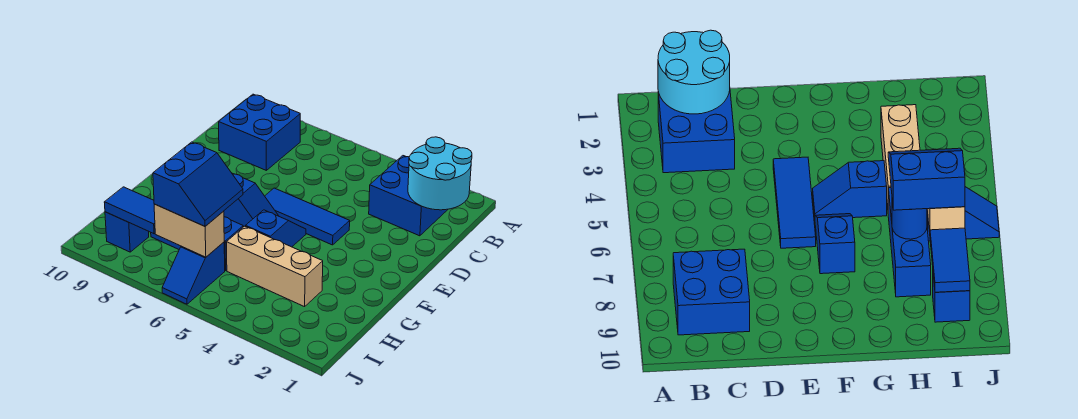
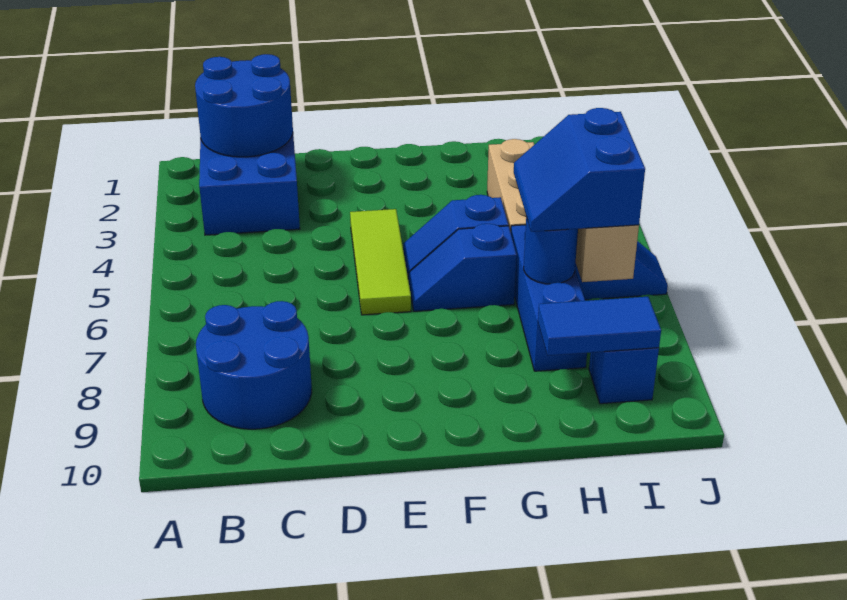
cyan 2x2 round brick [408,137,472,210] -> blue 2x2 round brick [195,54,293,157]
blue 2x2 brick [219,94,300,171] -> blue 2x2 round brick [196,301,312,429]
blue 1x3 tile [265,188,350,245] -> lime 1x3 tile [350,209,411,315]
blue 1x2 slope [224,173,278,227] -> blue 1x2 slope turned to [408,224,517,311]
blue 2x2 slope [153,142,243,226] -> blue 2x2 slope turned to [514,108,645,232]
blue 1x2 tile [104,187,155,234] -> blue 1x2 tile turned to [538,297,661,356]

